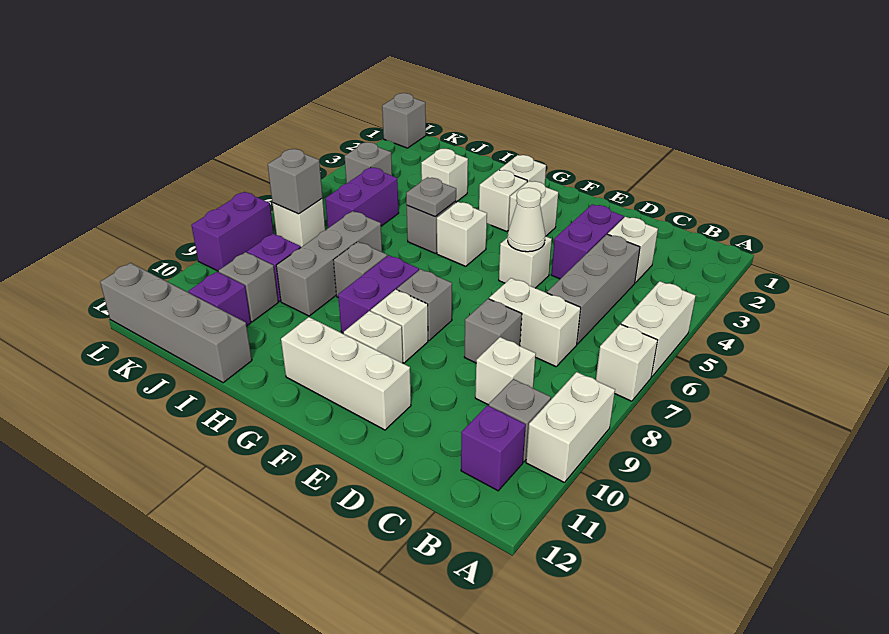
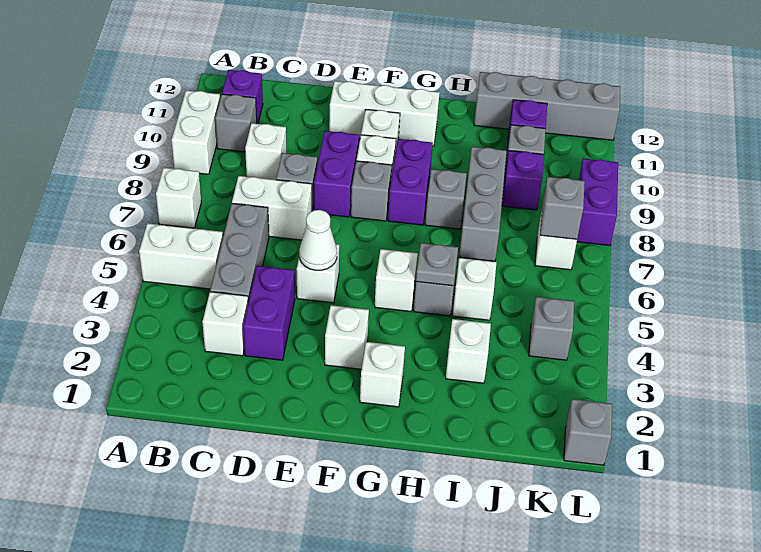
white 1x2 brick [621,281,696,377] -> white 1x2 brick turned to [139,223,223,289]
white 1x1 brick [479,170,527,232] -> white 1x1 brick moved to [453,258,497,320]
purple 1x2 brick [325,167,399,228] -> purple 1x2 brick moved to [314,131,359,217]

